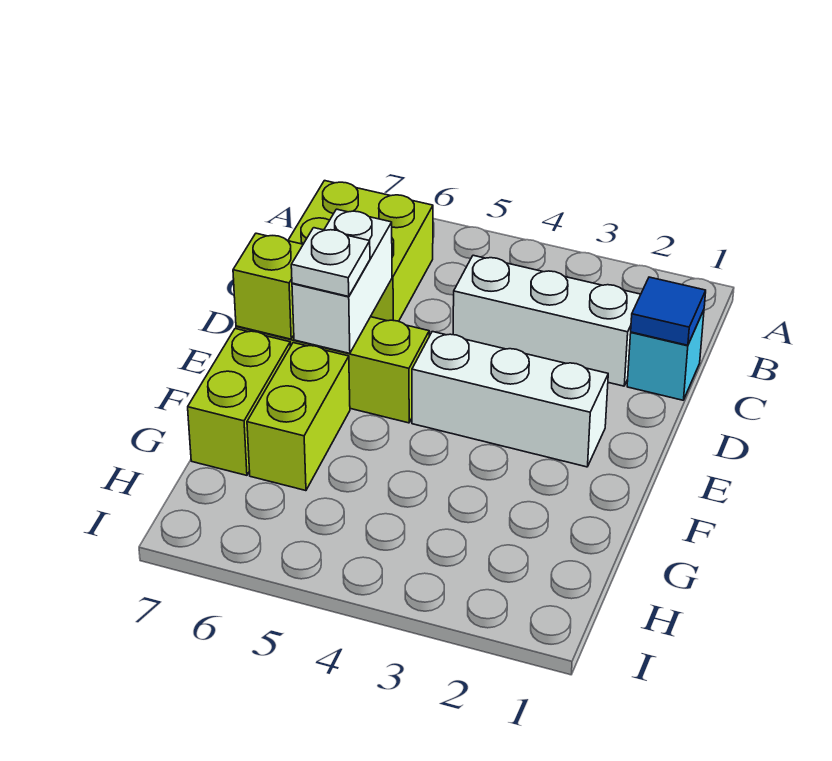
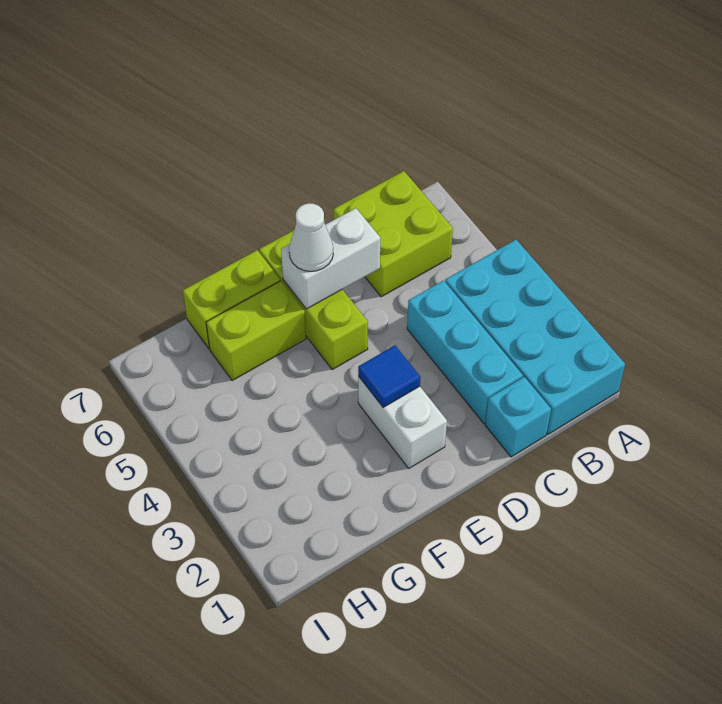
none -> cyan 2x4 brick [445,240,625,434]
blue 1x1 tile [631,277,706,345] -> blue 1x1 tile moved to [358,346,420,407]
white 1x3 brick [453,255,641,386] -> cyan 1x3 brick [407,281,523,423]
white 1x3 brick [412,332,608,467] -> white 1x2 brick [358,376,447,468]
white 1x1 plate [291,228,370,296] -> white 1x1 cone [289,203,333,271]
lime 1x1 brick [233,233,303,339] -> none

